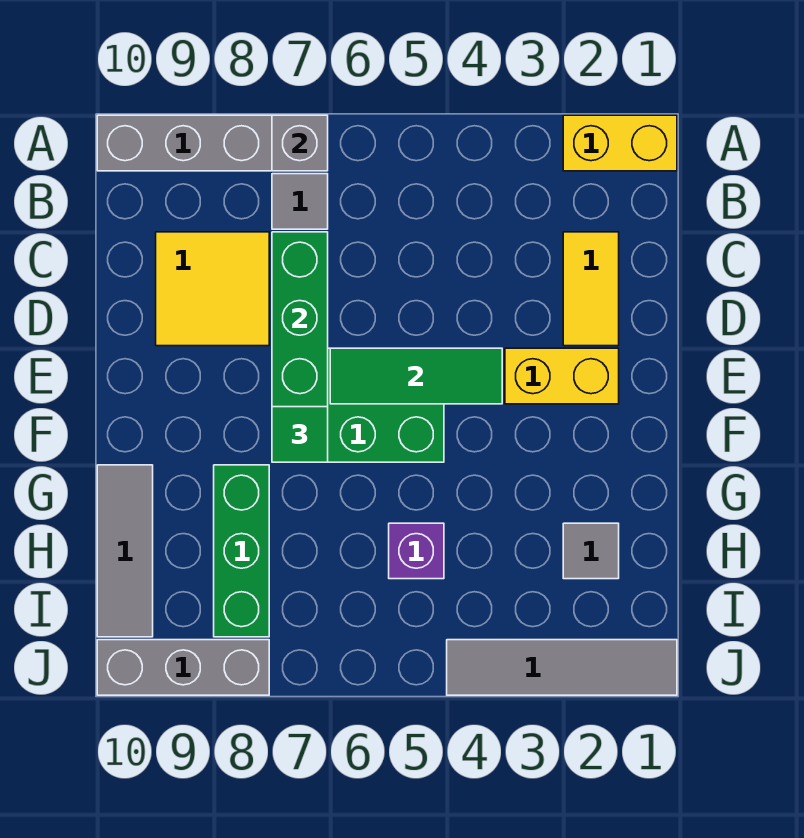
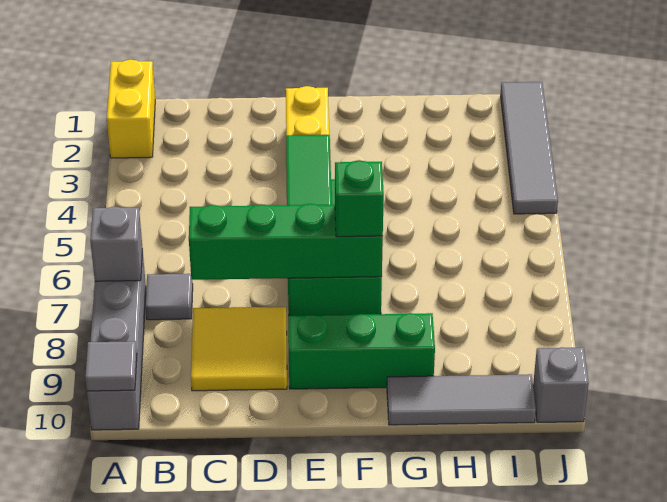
yellow 1x2 tile [563,232,619,346] -> none
green 1x1 tile [272,407,328,462] -> green 1x1 brick [335,160,384,237]
green 1x3 brick [214,465,269,637] -> green 1x3 brick moved to [288,313,435,389]
grey 1x1 tile [563,523,619,579] -> grey 1x1 tile moved to [85,341,137,391]
purple 1x1 brick [389,523,444,579] -> none
grey 1x3 brick [97,640,269,695] -> grey 1x1 brick [533,347,589,422]

